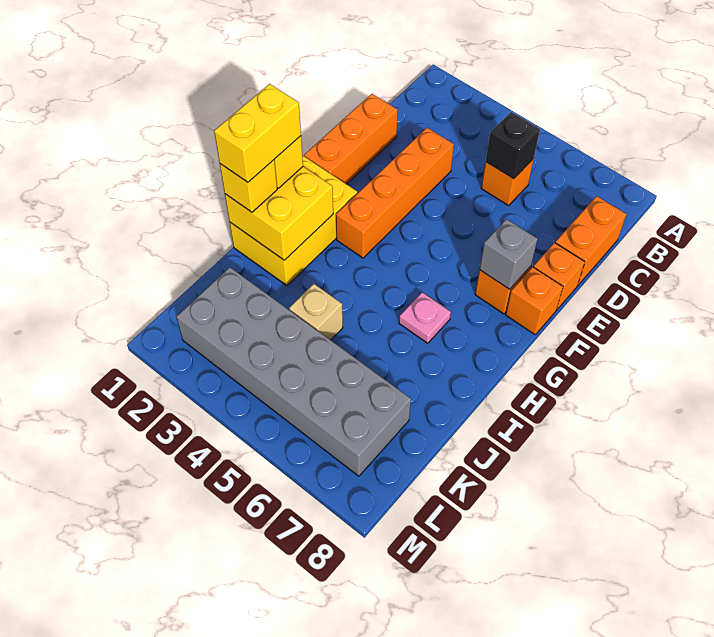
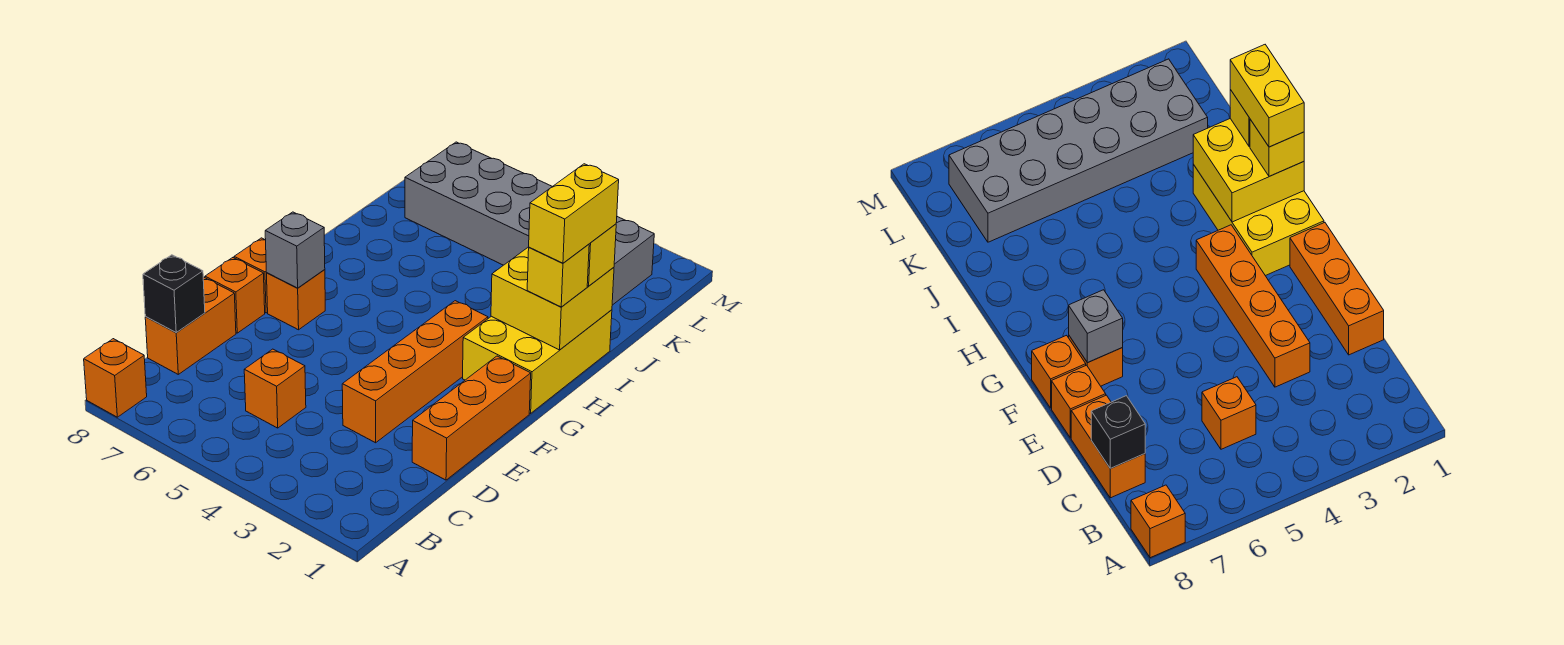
none -> orange 1x1 brick [84,339,147,417]
black 1x1 brick [486,112,540,179] -> black 1x1 brick moved to [143,255,205,333]
pink 1x1 plate [399,292,451,343] -> none
tan 1x1 brick [289,284,343,340] -> none

